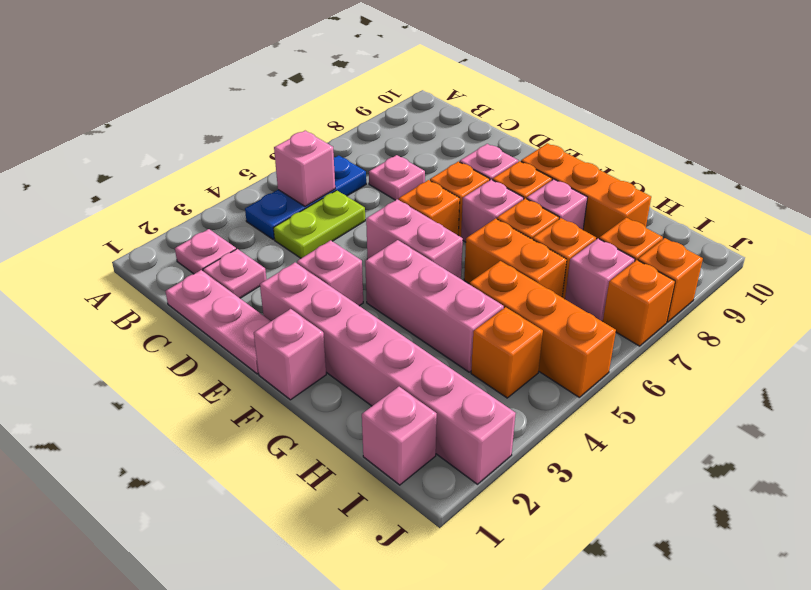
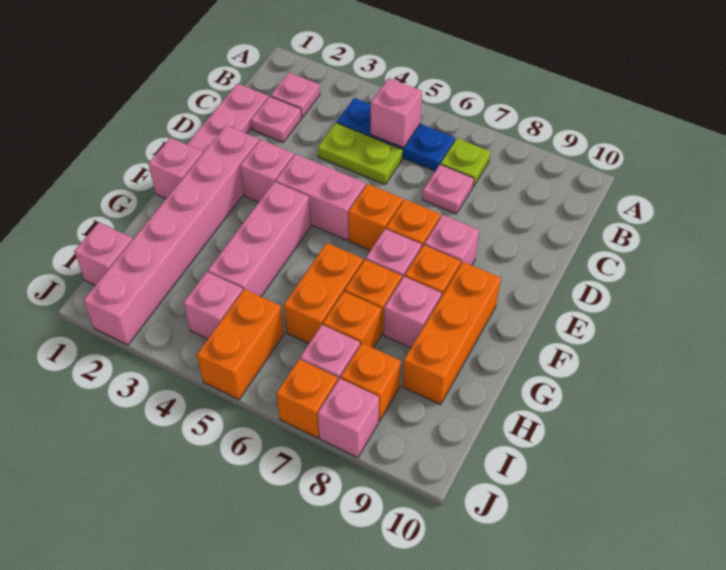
none -> lime 1x1 plate [441,138,491,186]
pink 1x2 brick [366,199,463,279] -> pink 1x2 brick turned to [275,154,366,240]
orange 1x3 brick [469,261,616,397] -> orange 1x2 brick [197,289,284,399]
orange 1x1 brick [471,307,543,398] -> pink 1x1 brick [184,272,243,339]
orange 1x1 brick [638,238,703,322] -> pink 1x1 brick [318,378,379,458]

